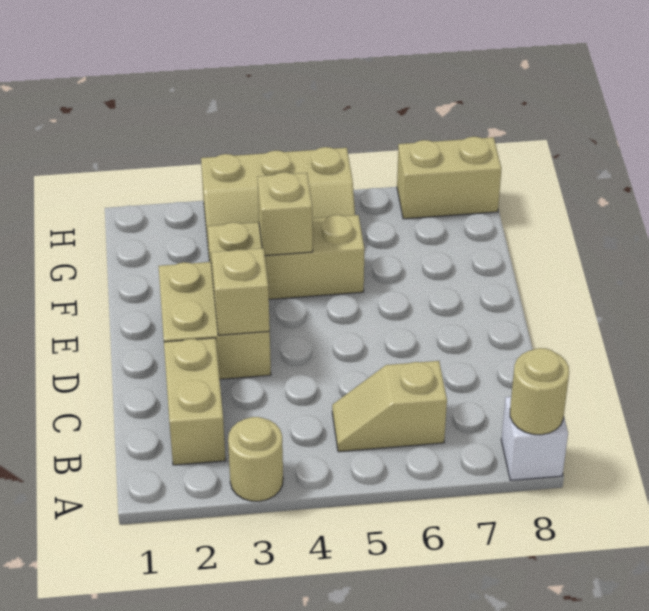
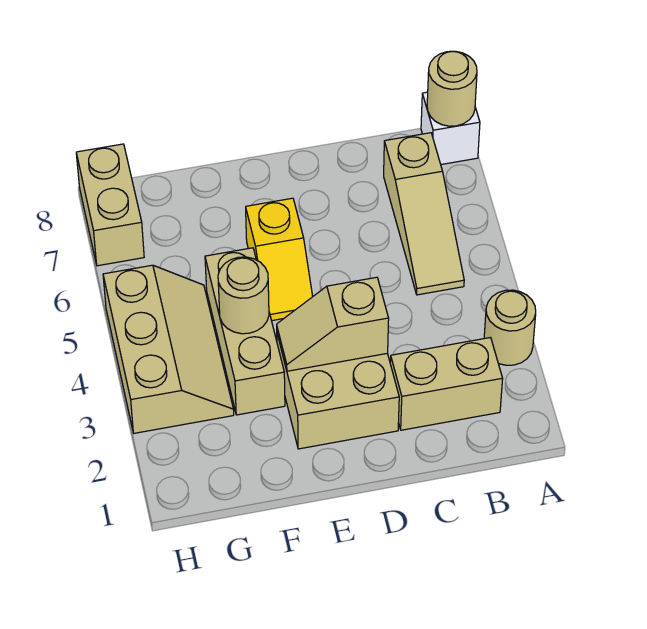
tan 1x2 slope [332,361,447,452] -> tan 1x3 slope [384,133,464,295]
none -> yellow 1x2 slope [246,198,313,321]
tan 1x1 brick [258,172,313,256] -> tan 1x1 round brick [218,257,269,334]

